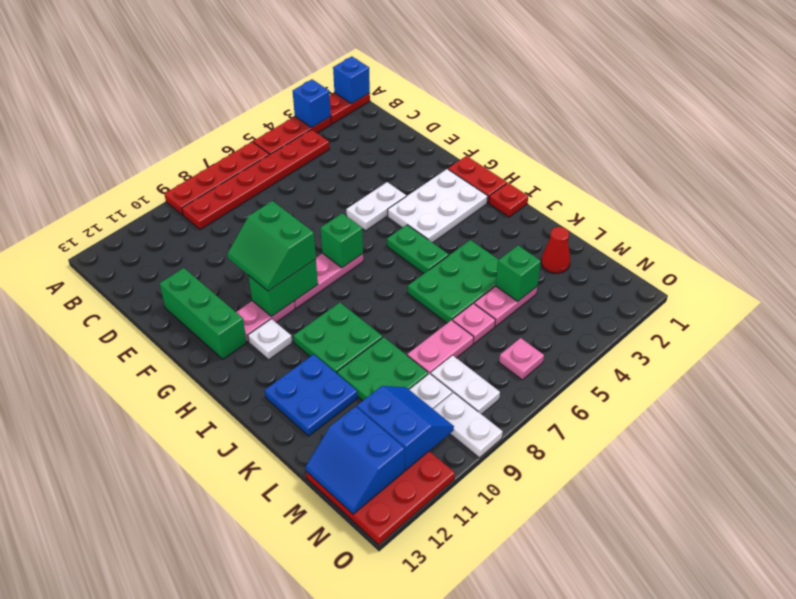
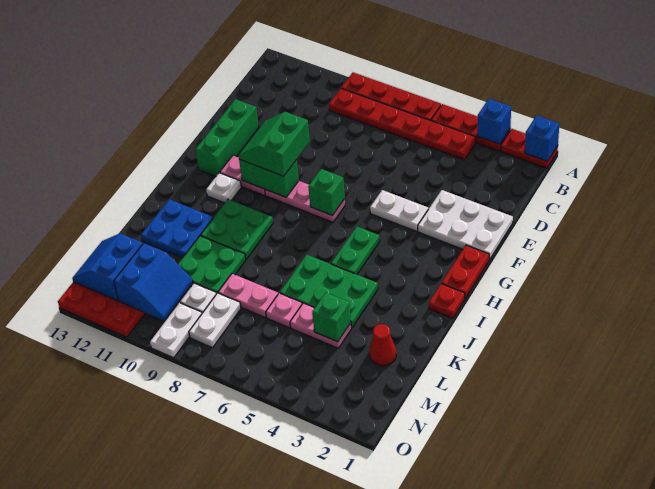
white 2x3 plate [388,169,488,243] -> white 2x3 plate moved to [418,190,513,259]
pink 1x1 plate [499,338,544,380] -> none

